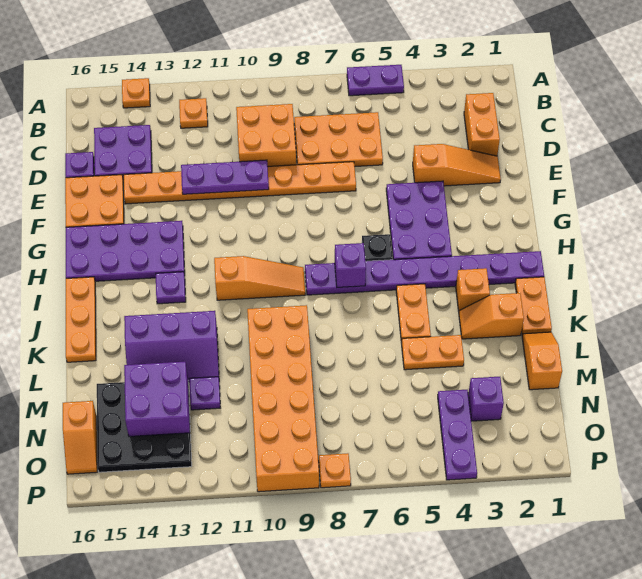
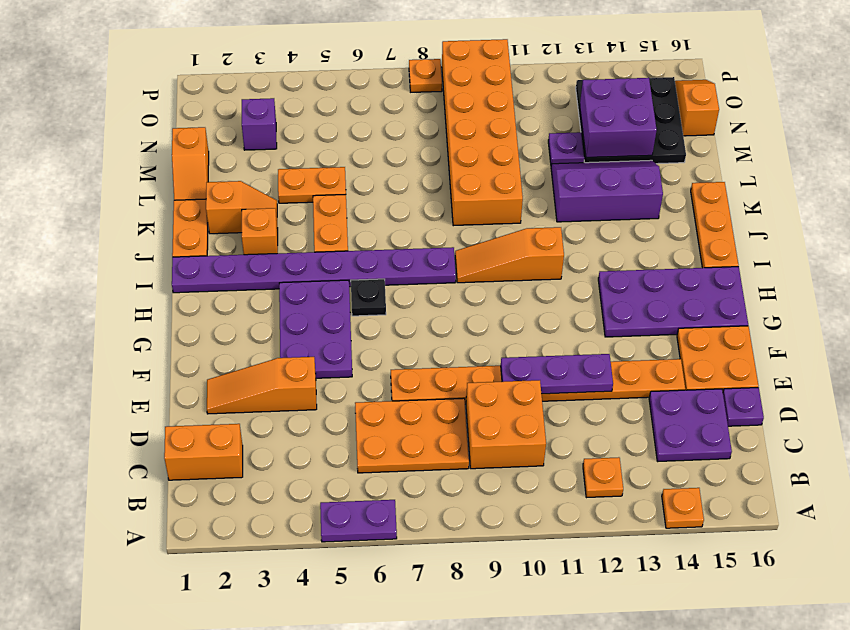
orange 1x2 brick [464,93,500,156] -> orange 1x2 brick turned to [164,424,243,480]
purple 1x1 brick [335,243,366,287] -> none
purple 1x1 plate [156,272,186,304] -> none
purple 1x3 plate [438,390,477,480] -> none

